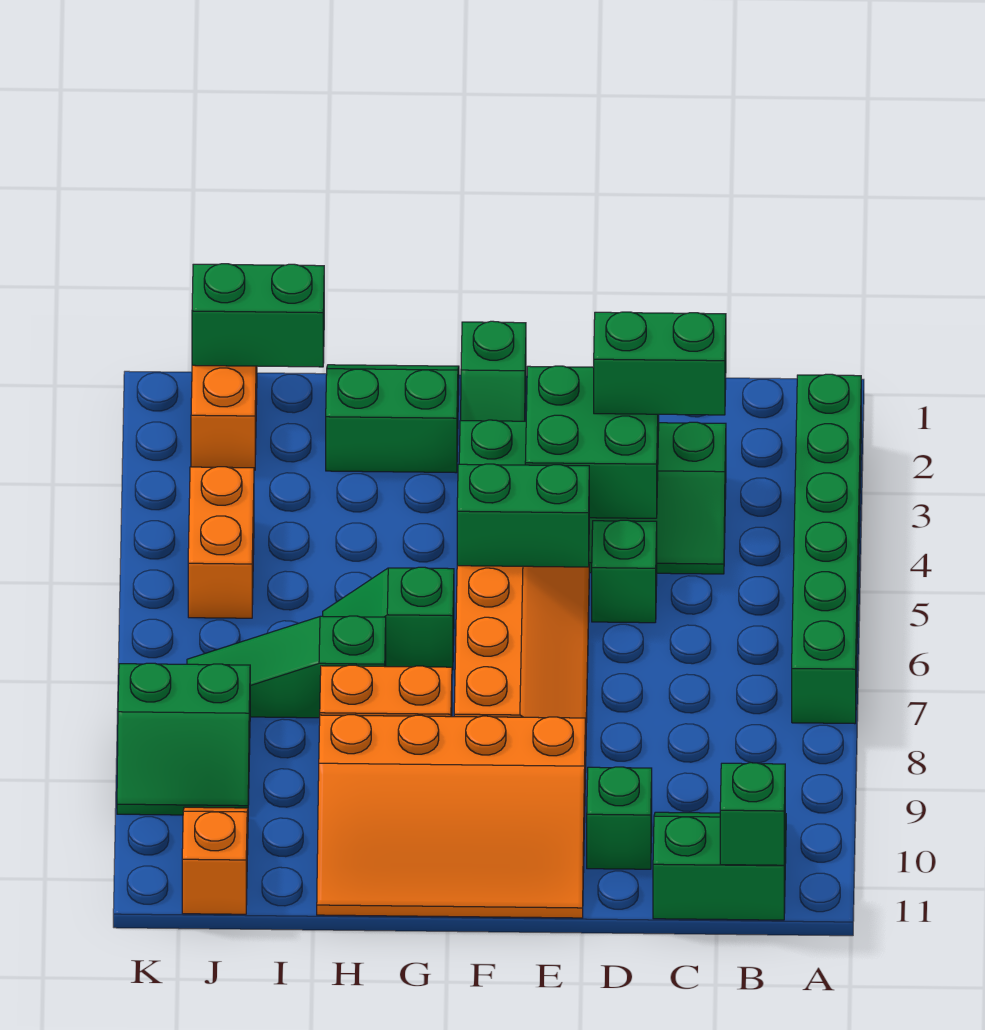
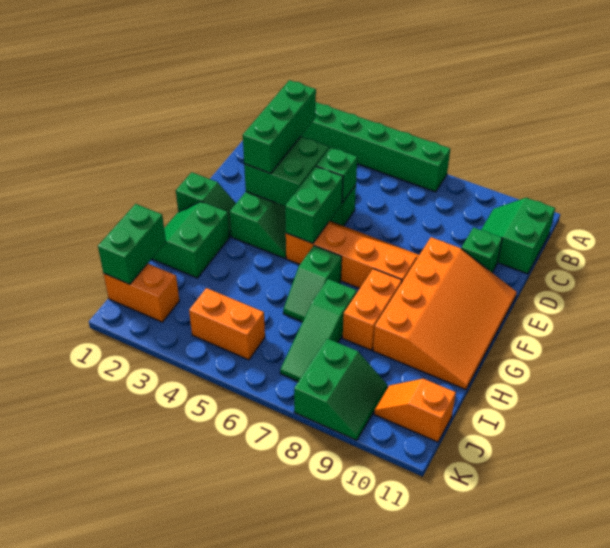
green 1x1 brick [720,763,785,865] -> green 1x1 brick moved to [316,147,357,203]
green 1x2 brick [594,312,726,415] -> green 1x3 brick [243,80,316,174]

